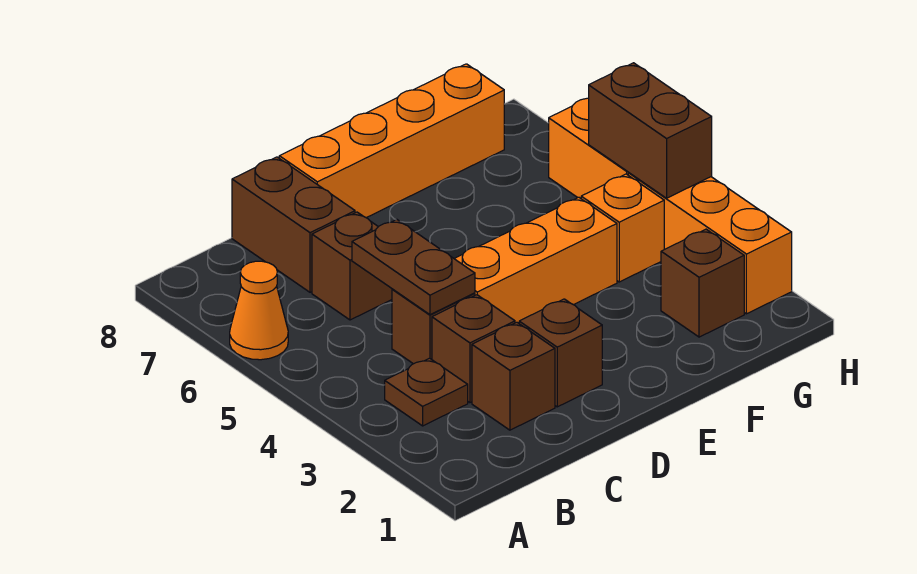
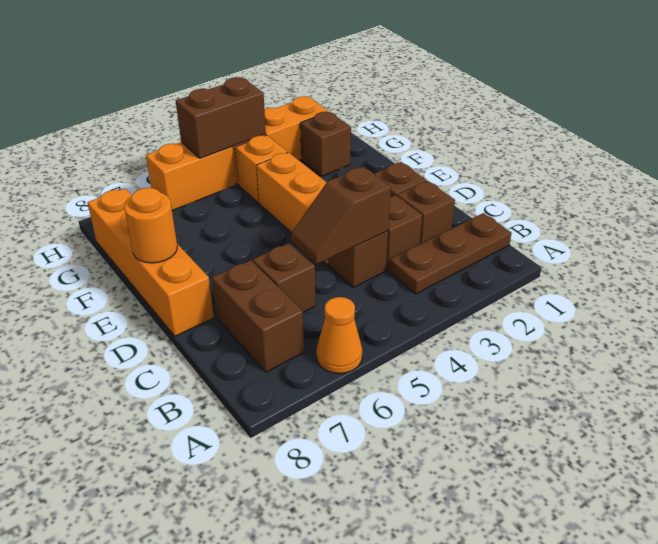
brown 1x1 plate [385,358,468,426] -> brown 1x3 plate [389,213,511,294]
brown 1x2 plate [352,220,475,315] -> brown 1x2 slope [291,167,391,264]
brown 1x2 brick [232,157,355,292] -> brown 1x2 brick turned to [212,260,304,372]
none -> orange 1x1 round brick [124,188,177,263]

